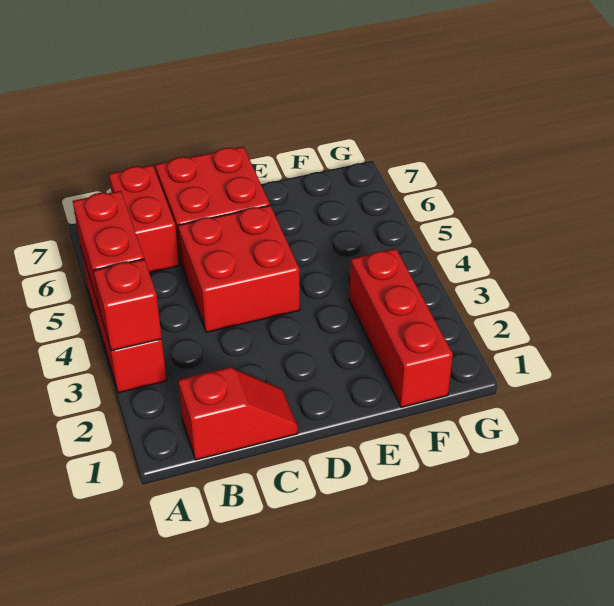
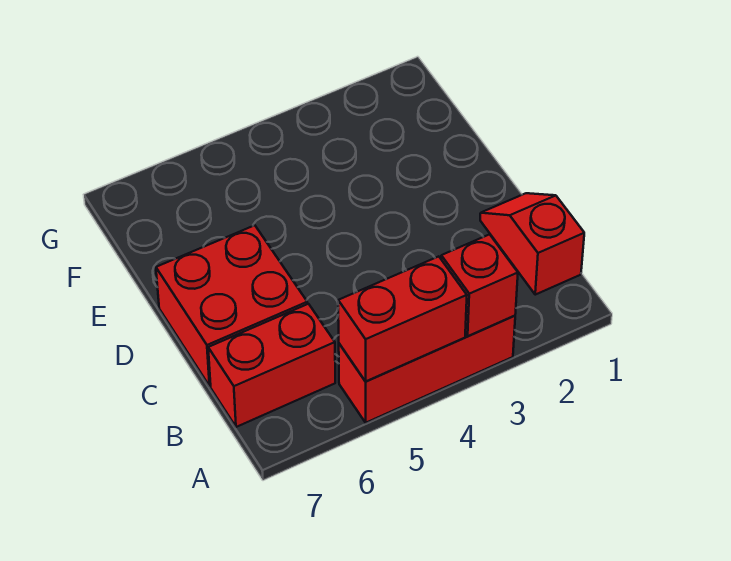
red 2x2 brick [178,205,300,332] -> none
red 1x3 brick [349,249,453,407] -> none

